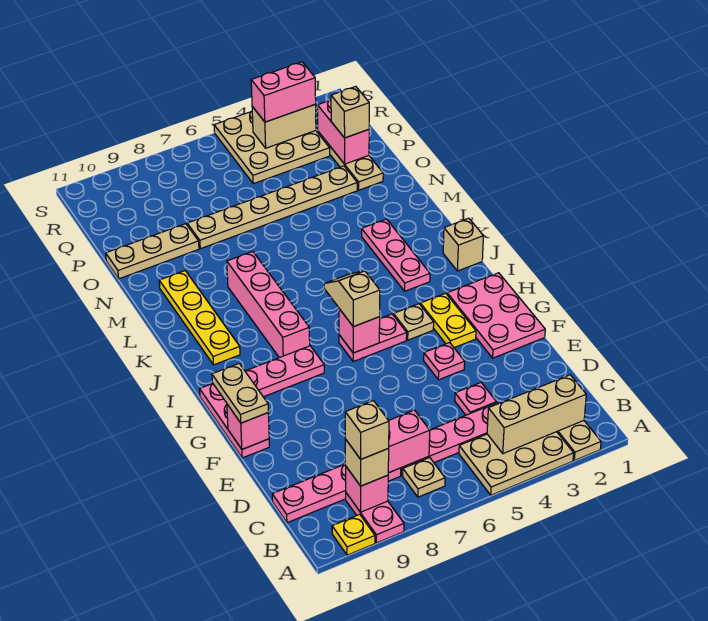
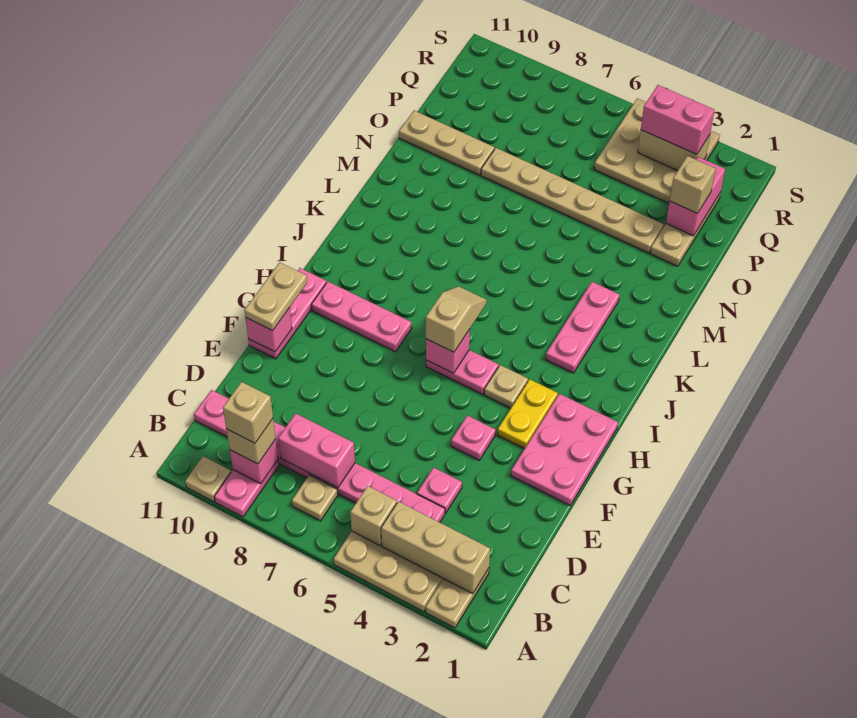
yellow 1x1 plate [332,514,375,555] -> tan 1x1 plate [185,456,231,502]
pink 1x4 brick [227,251,310,358] -> none
tan 1x1 brick [443,218,483,271] -> tan 1x1 brick moved to [350,486,397,545]
yellow 1x4 plate [159,271,240,365] -> none

